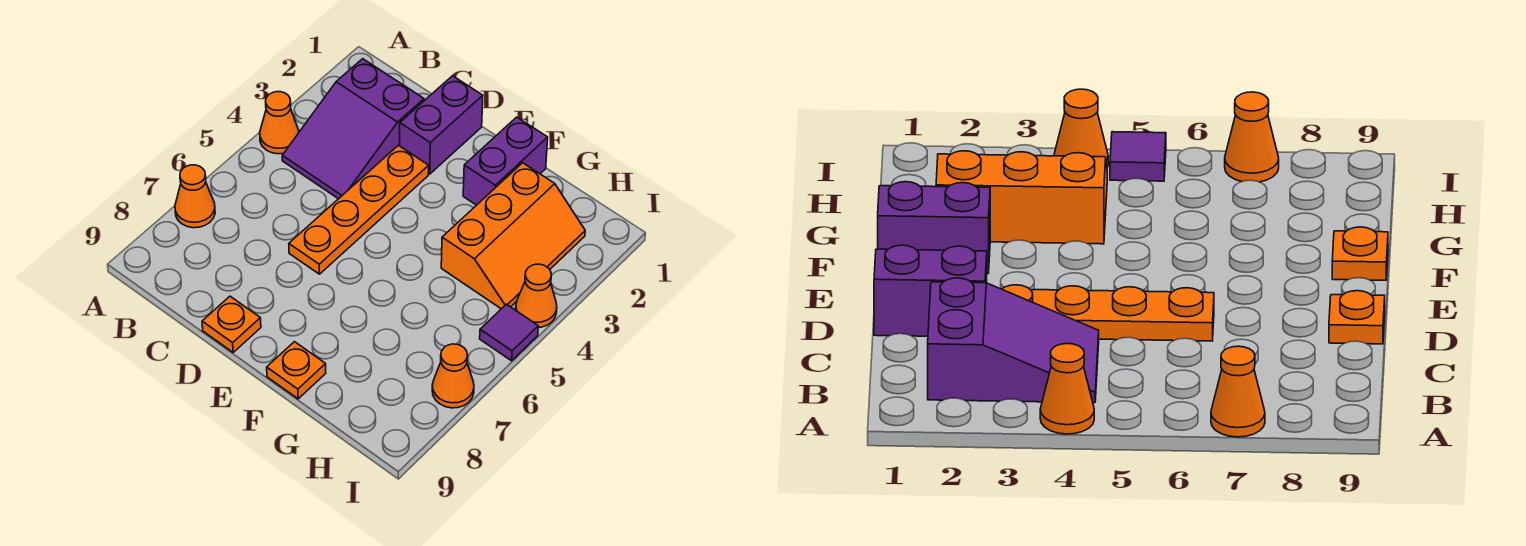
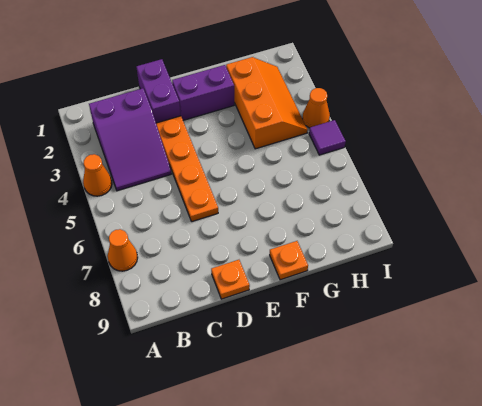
purple 1x2 brick [463,117,548,205] -> purple 1x2 brick turned to [172,65,234,120]
orange 1x1 cone [432,344,474,408] -> none

